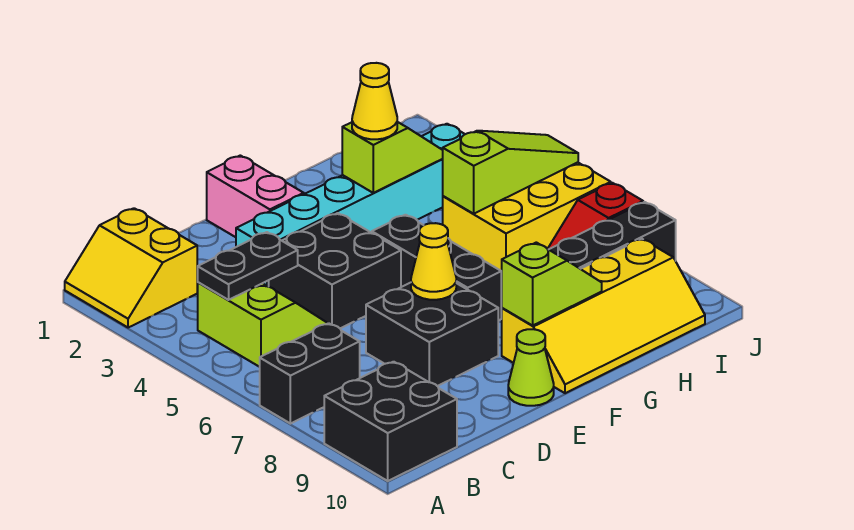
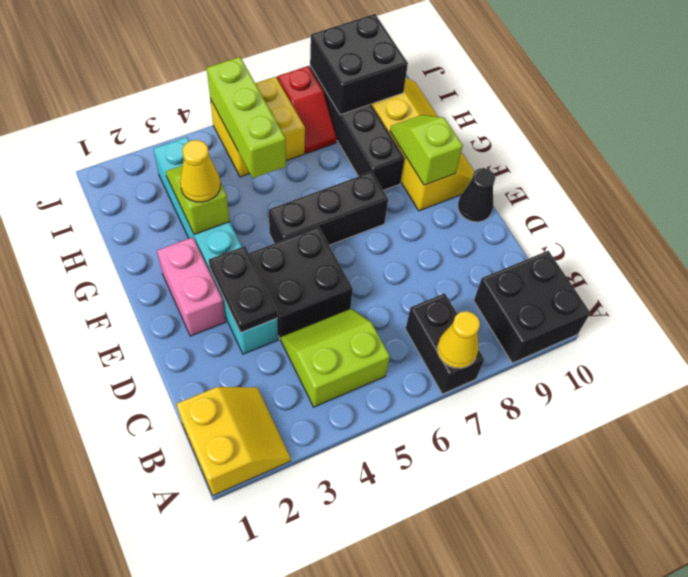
yellow 2x2 slope [65,208,197,328] -> yellow 2x2 slope turned to [177,387,291,495]
black 1x2 plate [197,232,298,300] -> black 1x2 plate moved to [209,246,278,333]
black 2x2 brick [366,283,498,386] -> black 2x2 brick moved to [310,14,408,115]
pink 1x2 brick [207,155,304,237] -> pink 1x2 brick turned to [157,237,226,336]
yellow 1x1 cone [411,223,456,300] -> yellow 1x1 cone moved to [437,311,480,368]
lime 1x1 cone [508,329,554,406] -> black 1x1 cone [458,168,495,222]
yellow 2x3 brick [443,162,611,279] -> yellow 2x2 brick [210,77,305,177]
lime 1x3 slope [443,131,578,214] -> lime 1x3 brick [207,57,286,178]

